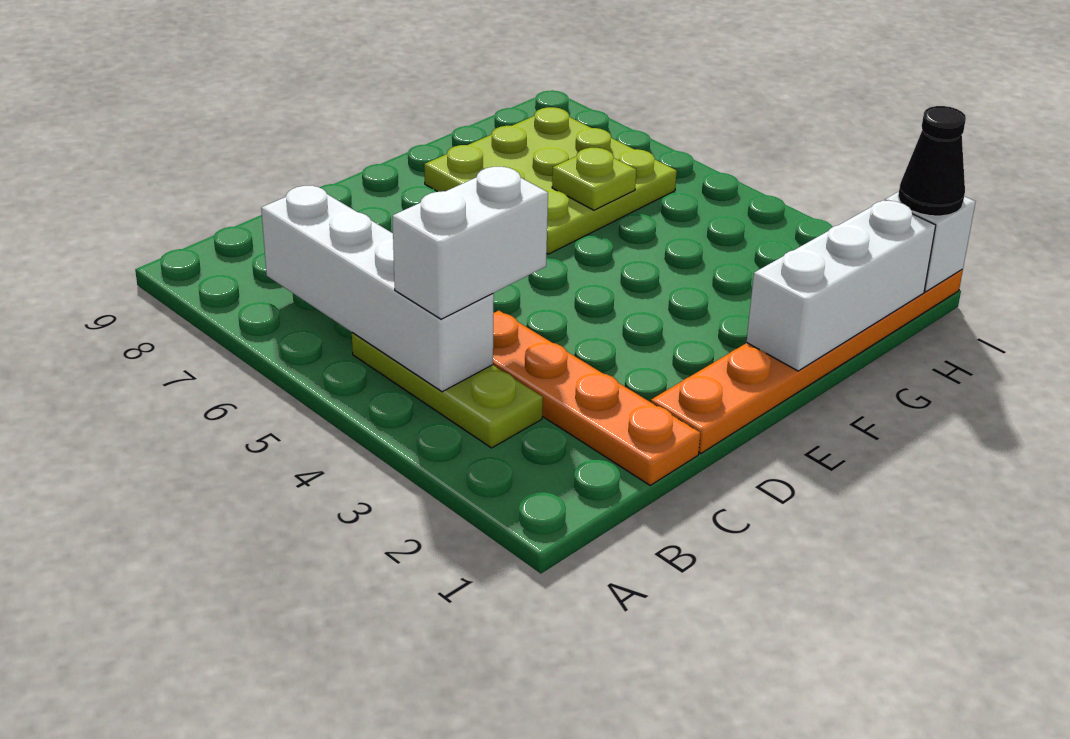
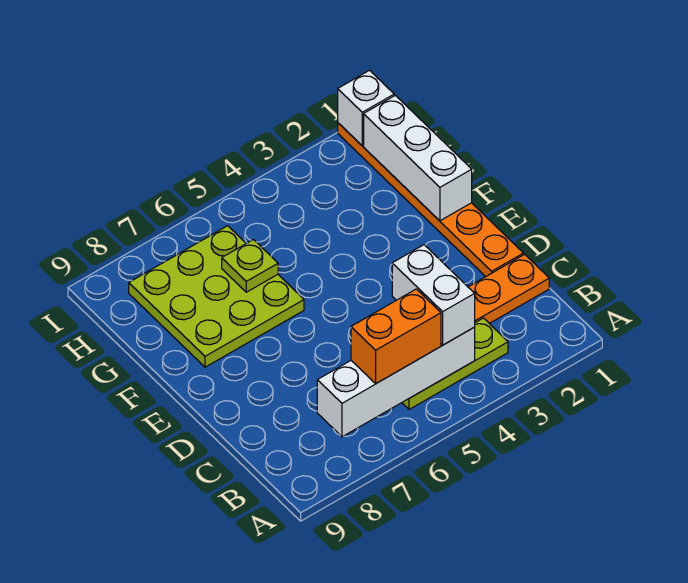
none -> orange 1x2 brick [351,289,441,383]
black 1x1 cone [898,106,966,216] -> none

